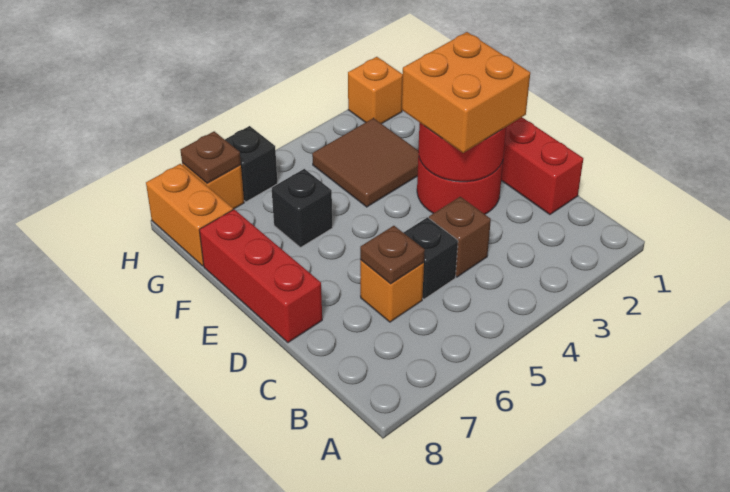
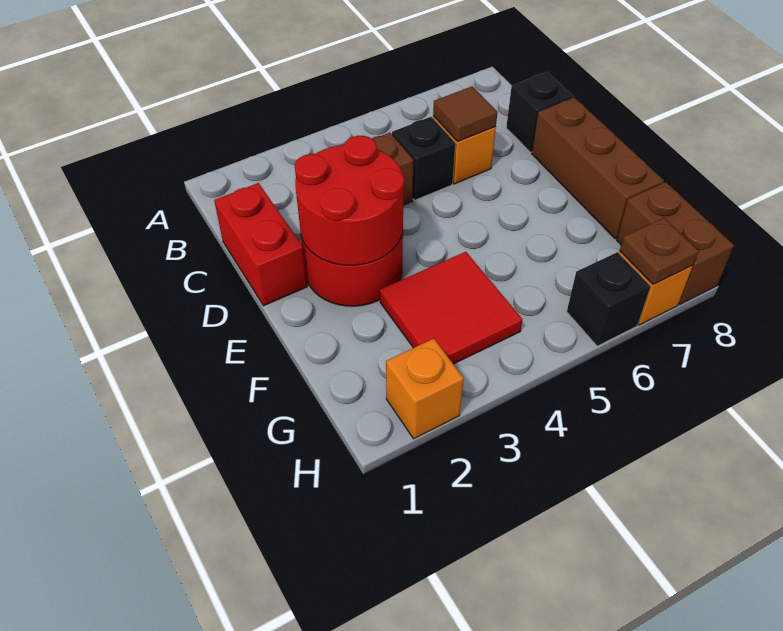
brown 1x1 plate [360,226,425,284] -> brown 1x1 tile [433,86,497,142]
orange 2x2 brick [402,32,530,153] -> none
red 1x3 brick [199,209,322,343] -> brown 1x3 brick [532,97,664,239]
brown 2x2 tile [312,118,418,207] -> red 2x2 tile [380,252,523,364]
black 1x1 brick [272,169,333,248] -> black 1x1 brick moved to [506,72,573,152]
orange 1x2 brick [146,164,233,266] -> brown 1x2 brick [617,182,734,305]

